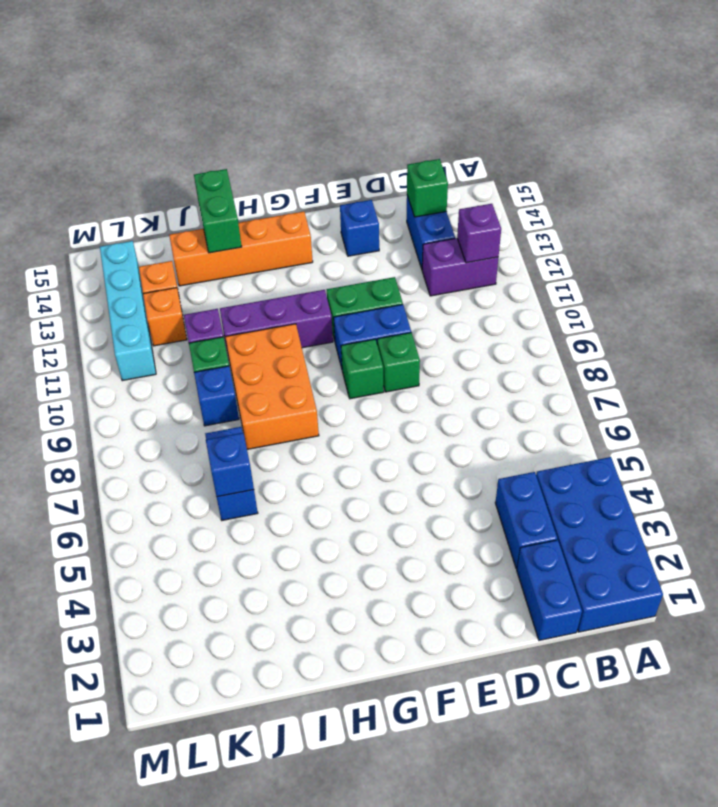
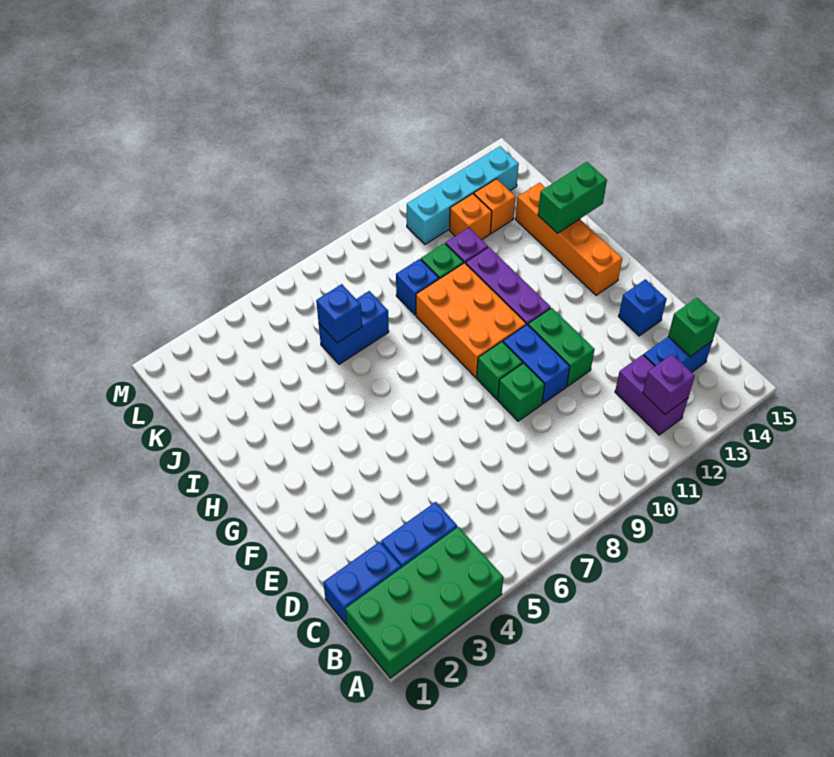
blue 2x4 brick [536,457,663,632] -> green 2x4 brick [345,527,504,678]
orange 2x3 brick [225,324,319,449] -> orange 2x3 brick turned to [416,263,526,377]

